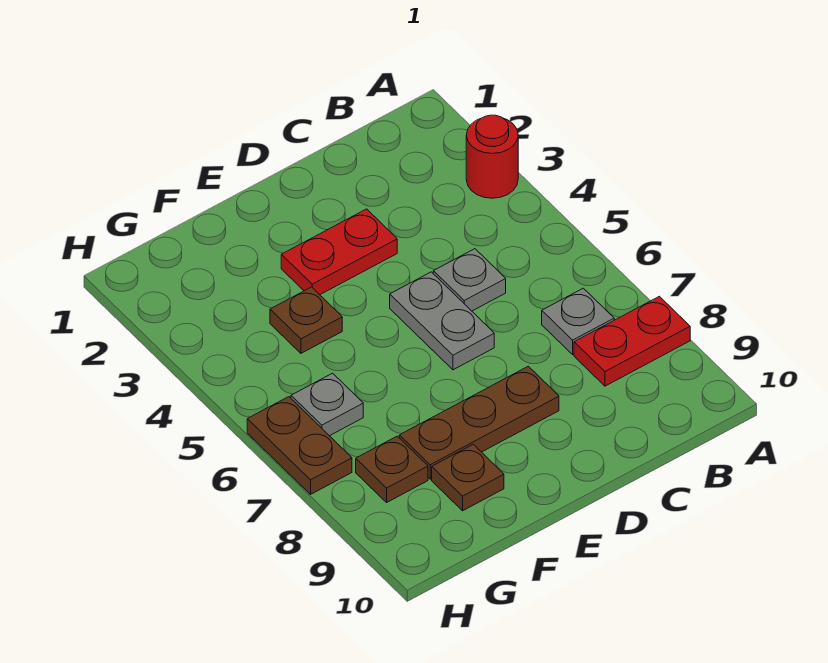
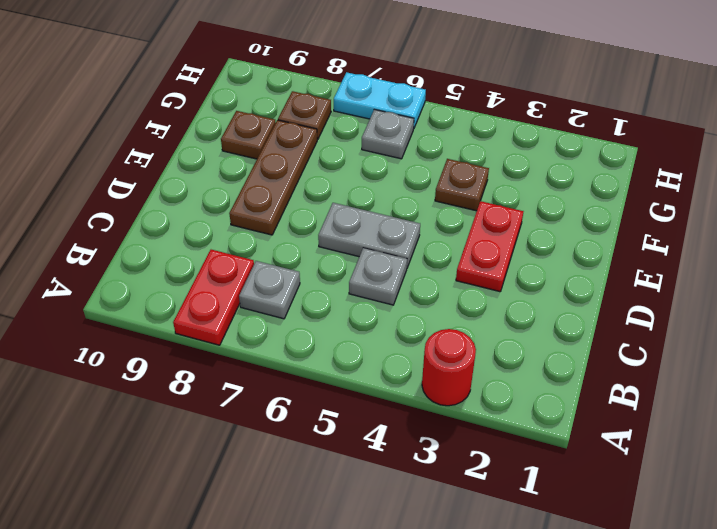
brown 1x2 plate [247,397,352,494] -> cyan 1x2 plate [334,72,426,128]

